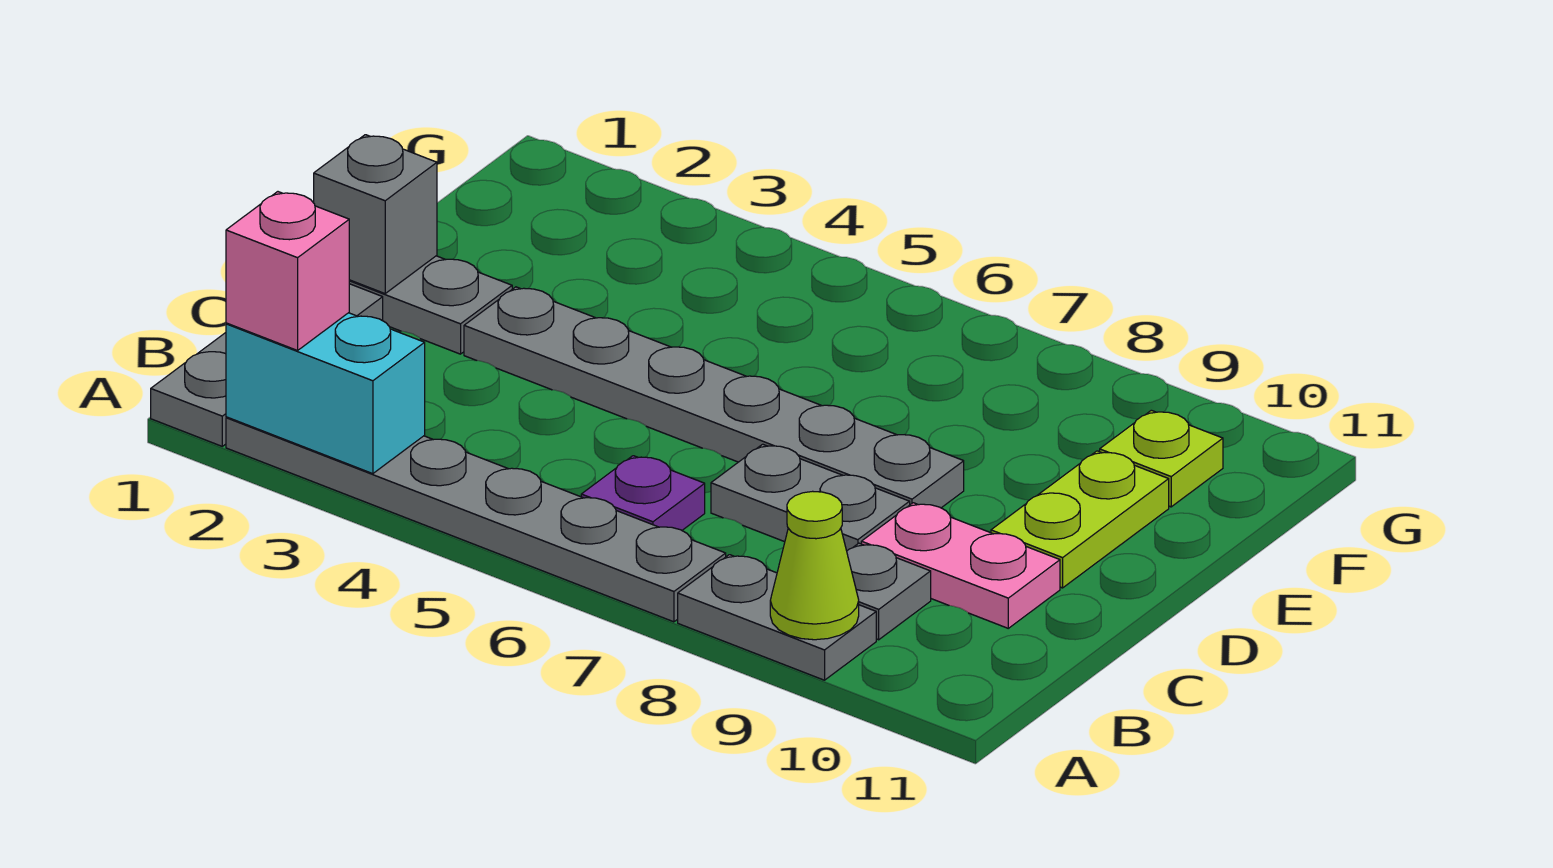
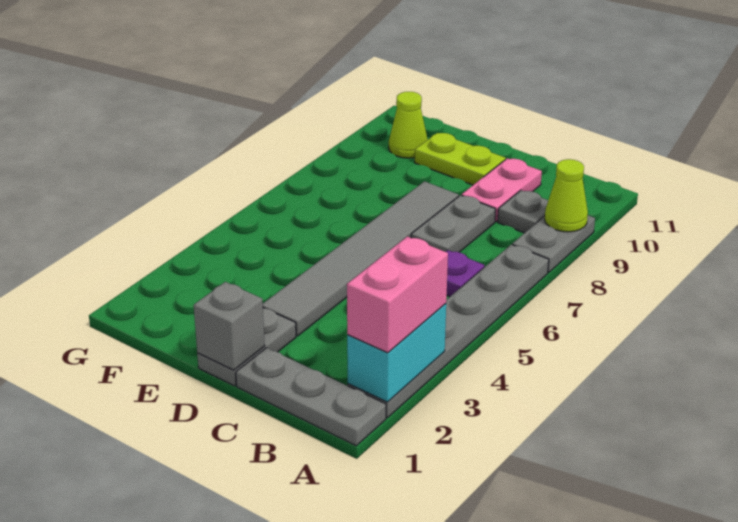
pink 1x1 brick [226,192,349,351] -> pink 1x2 brick [347,237,448,353]
grey 1x6 plate [464,287,964,508] -> grey 1x6 tile [263,181,459,336]
lime 1x1 plate [1100,410,1223,507] -> lime 1x1 cone [389,92,428,158]

